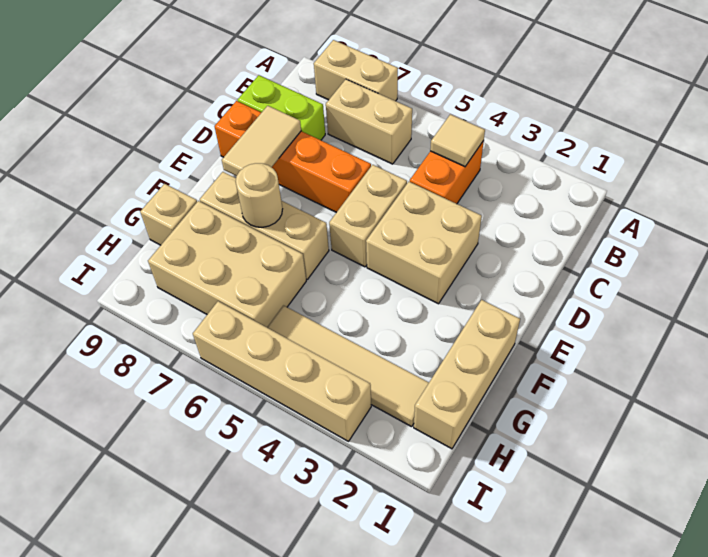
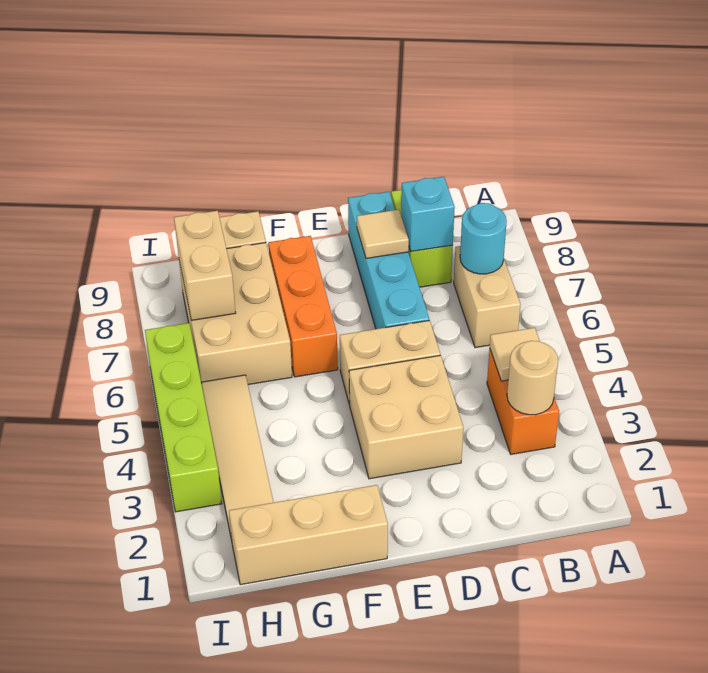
tan 1x2 brick [314,40,398,101] -> tan 1x2 brick moved to [174,211,236,320]
orange 1x2 brick [410,141,484,204] -> orange 1x2 brick turned to [487,349,559,454]
none -> cyan 1x1 round brick [460,203,507,274]
none -> cyan 1x1 brick [401,177,455,252]
orange 1x4 brick [215,101,371,212] -> cyan 1x4 brick [348,192,429,329]
tan 1x2 tile [222,106,301,176] -> tan 1x1 tile [357,210,409,258]
tan 1x3 brick [200,172,329,279] -> orange 1x3 brick [268,236,338,377]
tan 1x1 round brick [236,163,282,227] -> tan 1x1 round brick moved to [507,341,558,415]
tan 1x4 brick [193,301,371,441] -> lime 1x4 brick [145,323,222,512]

